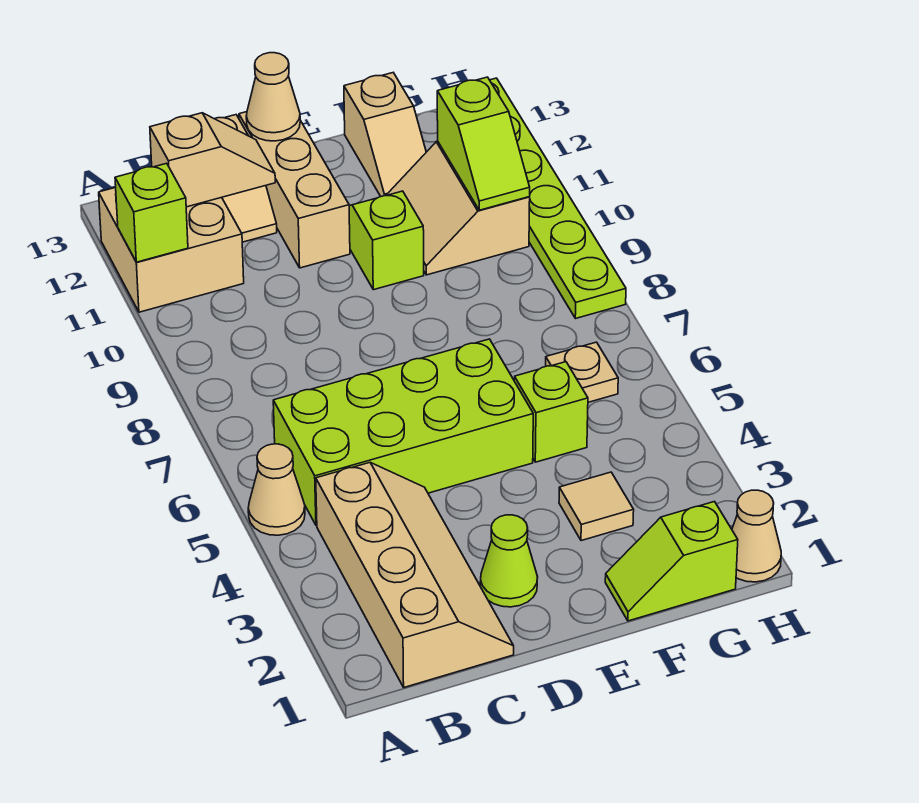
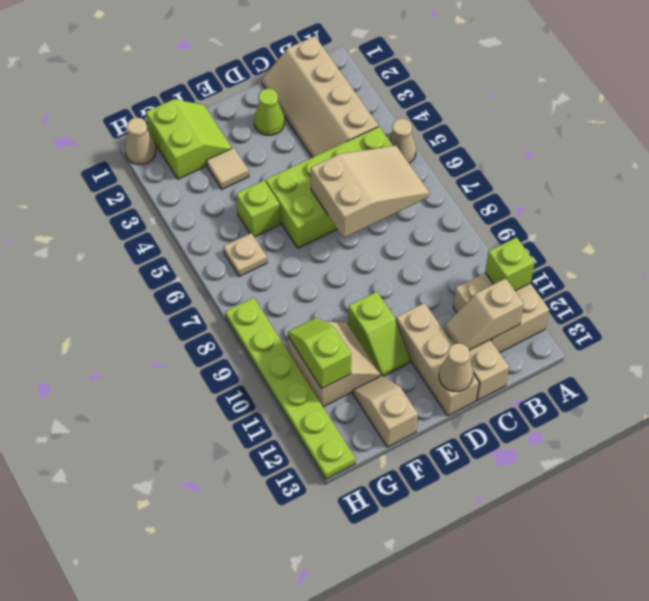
none -> tan 2x3 slope [311,146,430,238]
lime 1x2 slope [605,502,738,621] -> lime 2x2 slope [146,99,232,179]

